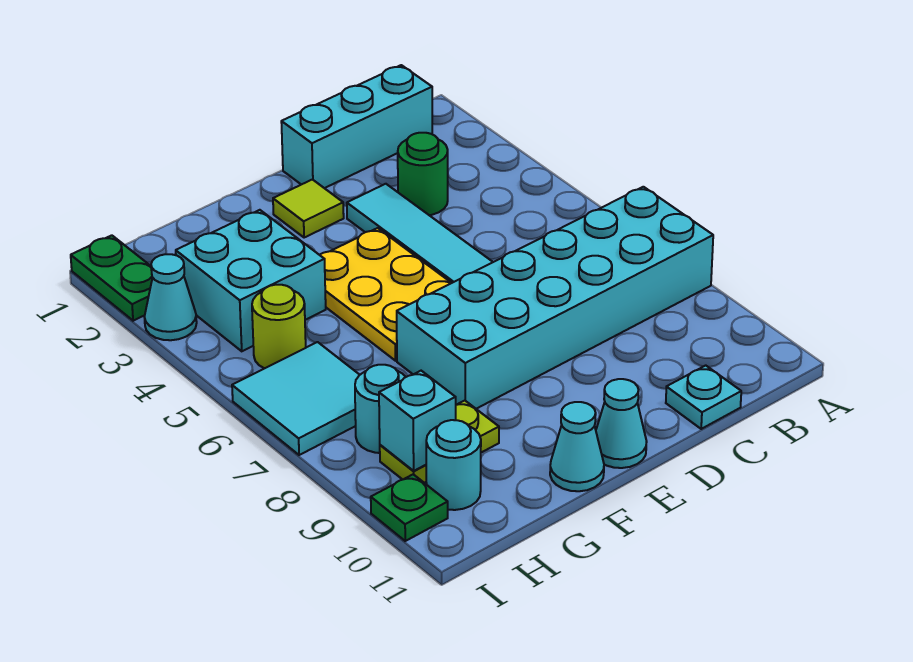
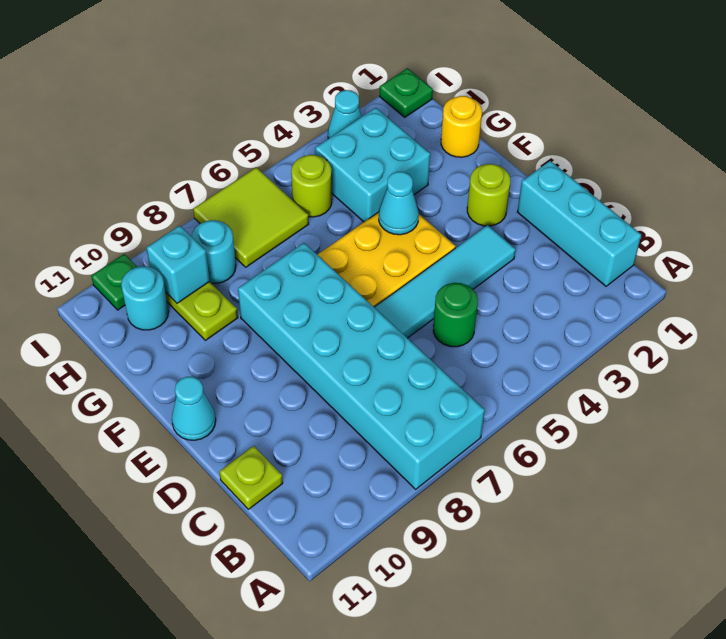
green 1x1 round brick [398,133,448,215] -> green 1x1 round brick moved to [433,283,478,347]
cyan 1x1 plate [666,365,741,429] -> lime 1x1 plate [219,446,283,509]
lime 1x1 tile [273,180,344,238] -> lime 1x1 round brick [467,164,510,226]
cyan 1x1 cone [550,402,604,491] -> cyan 1x1 cone moved to [379,172,419,235]
none -> yellow 1x1 round brick [441,96,482,157]
cyan 2x2 tile [232,342,359,455] -> lime 2x2 tile [193,167,309,267]
green 1x2 plate [71,235,153,321] -> green 1x1 plate [380,68,433,117]

